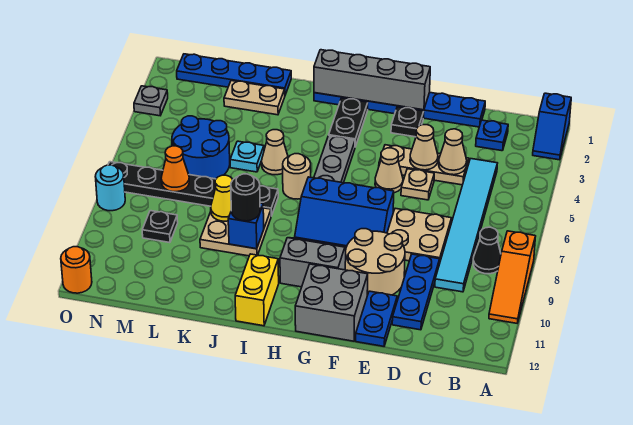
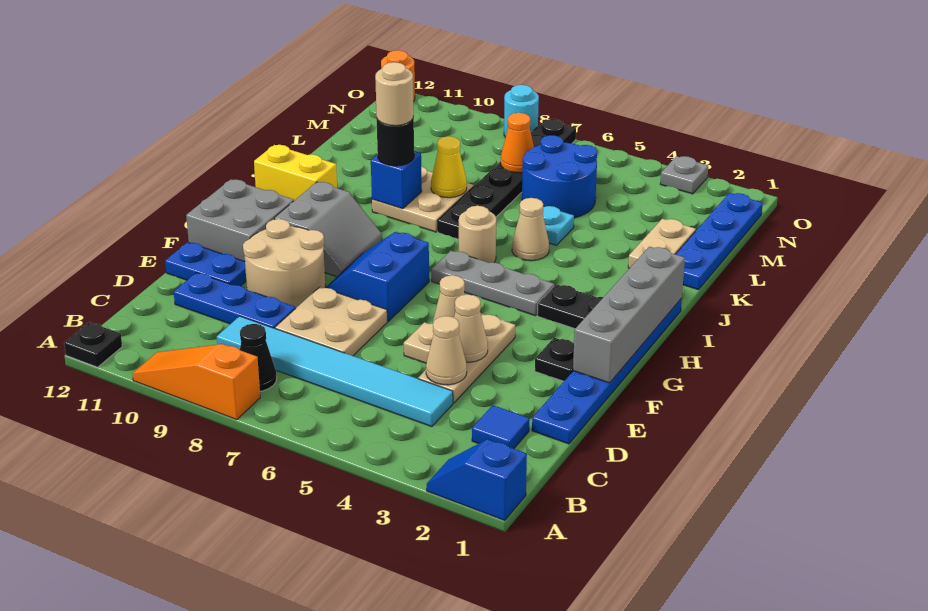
blue 1x1 plate [476,120,508,151] -> blue 1x1 tile [472,405,529,449]
blue 2x3 slope [295,177,394,247] -> blue 2x2 slope [325,232,429,321]
none -> tan 1x1 round brick [375,62,414,126]
black 1x1 plate [142,211,178,243] -> black 1x1 plate moved to [64,322,122,367]

